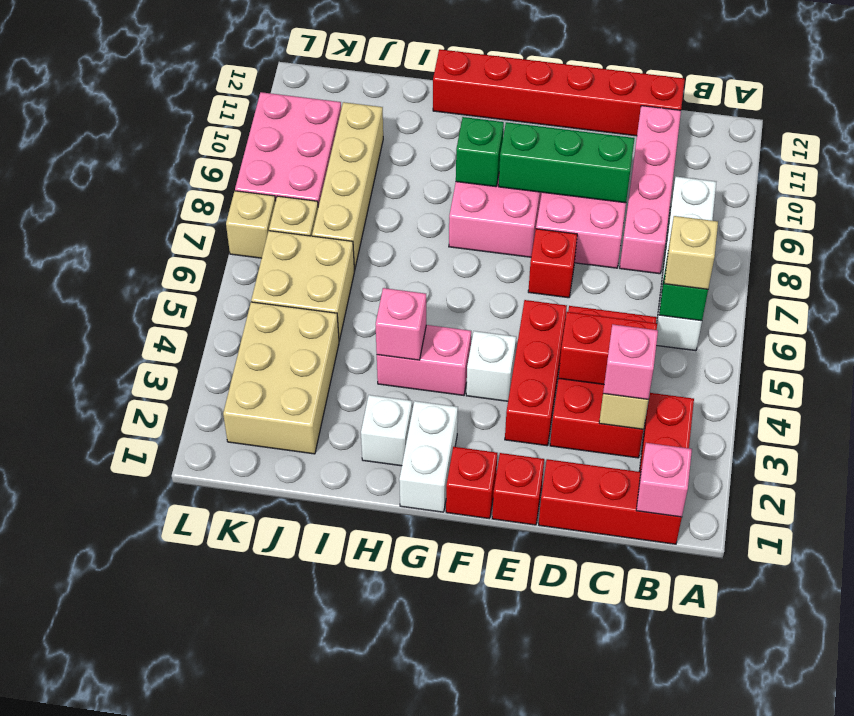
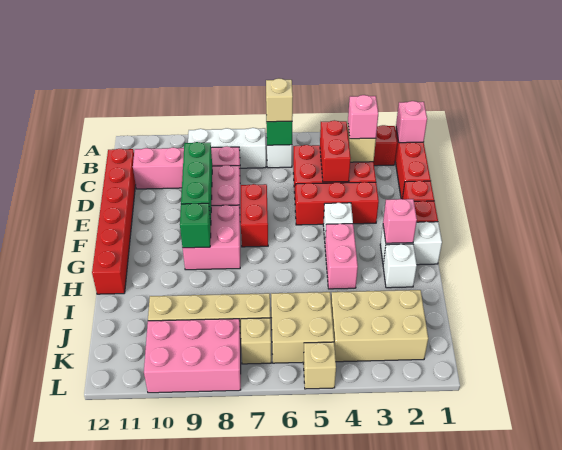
red 1x1 brick [528,229,577,298] -> red 1x2 brick [241,184,268,247]
pink 1x1 brick [376,288,426,360] -> pink 1x1 brick moved to [383,199,417,243]
tan 1x1 brick [226,191,276,258] -> tan 1x1 brick moved to [303,342,336,389]

